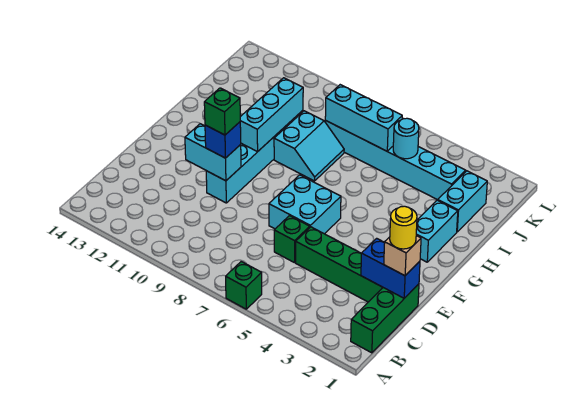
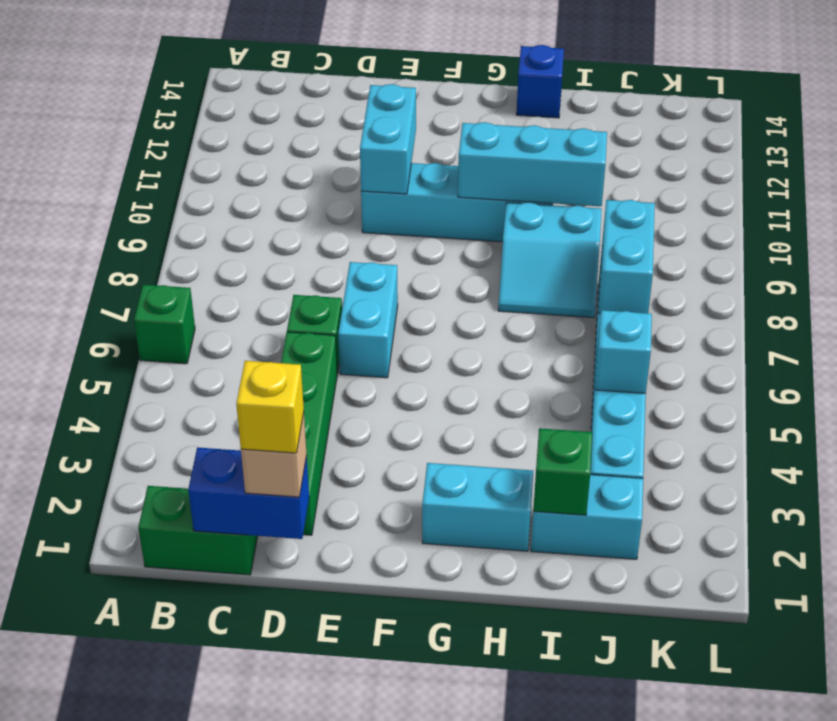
green 1x3 brick [351,284,419,353] -> green 1x2 brick [138,486,258,575]
blue 1x2 brick [361,238,420,298] -> blue 1x2 brick turned to [188,447,309,539]
yellow 1x1 round brick [390,206,417,249] -> yellow 1x1 brick [236,361,304,453]
cyan 2x2 brick [269,175,341,234] -> cyan 1x2 brick [338,262,398,378]
blue 1x1 brick [205,122,241,158] -> blue 1x1 brick moved to [516,45,564,118]
green 1x1 brick [204,88,240,135] -> green 1x1 brick moved to [533,428,592,515]
cyan 1x1 round brick [393,118,419,159] -> cyan 1x1 brick [595,310,652,393]
cyan 1x3 brick [325,85,402,151] -> cyan 1x2 brick [599,200,655,313]

